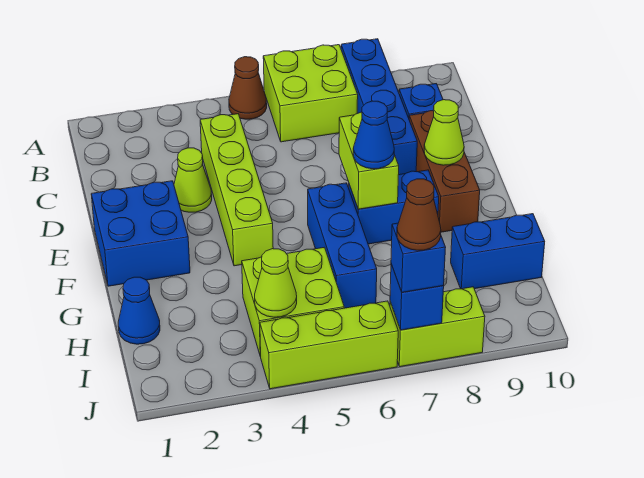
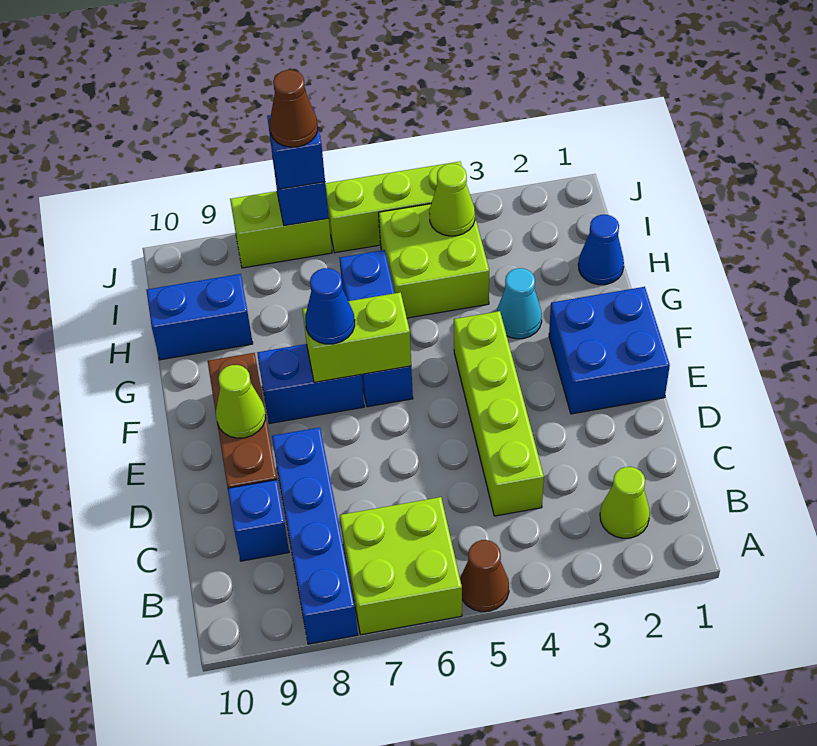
lime 1x1 cone [174,148,212,212] -> lime 1x1 cone moved to [600,467,650,538]
lime 1x2 brick [339,112,399,209] -> lime 1x2 brick turned to [302,292,411,382]
none -> cyan 1x1 cone [496,268,542,339]

